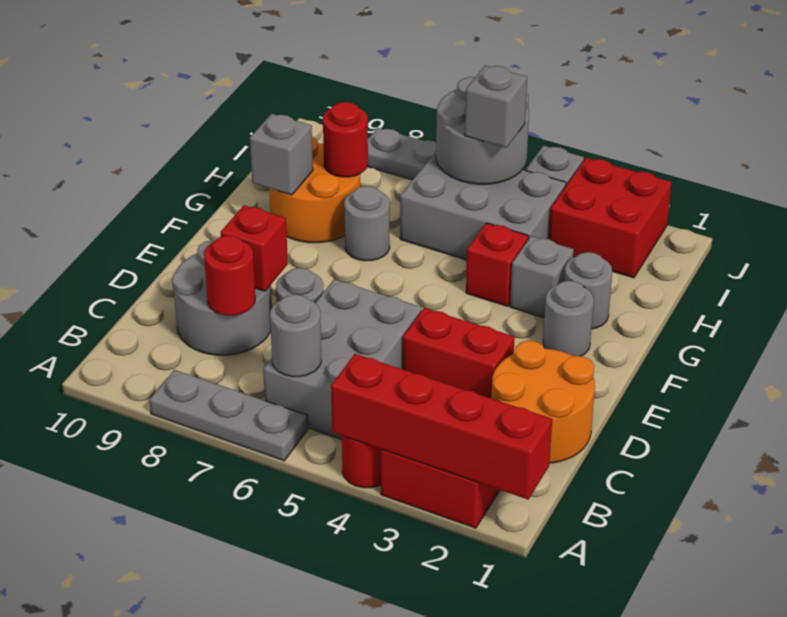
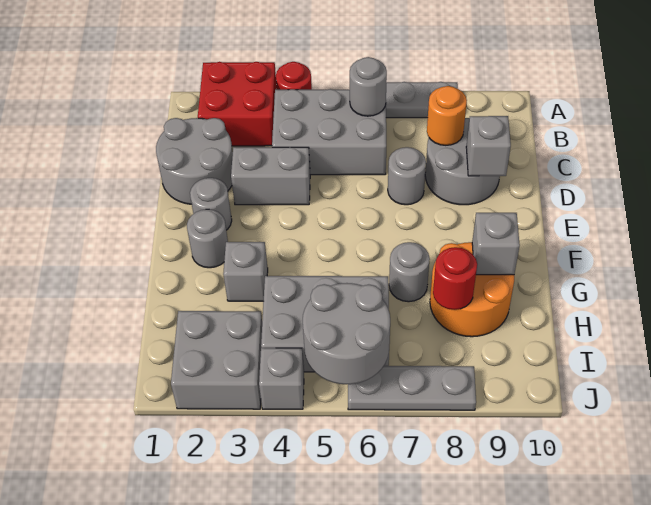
red 1x4 brick [331,354,552,500] -> none
grey 2x3 brick [263,279,422,439] -> grey 2x3 brick turned to [272,89,386,175]
orange 2x2 round brick [491,341,595,463] -> grey 2x2 round brick [156,118,233,204]
red 1x1 round brick [204,236,255,316] -> orange 1x1 round brick [427,86,467,145]
red 1x2 brick [403,308,515,398] -> grey 1x2 brick [231,147,310,205]
red 1x1 brick [221,205,288,291] -> none
grey 1x1 round brick [564,252,612,329] -> grey 1x1 round brick moved to [190,178,232,230]
red 1x1 brick [466,223,529,306] -> none
red 2x2 brick [549,158,672,278] -> grey 2x2 brick [171,311,262,409]
grey 1x1 brick [465,65,527,148] -> grey 1x1 brick moved to [466,116,511,176]

